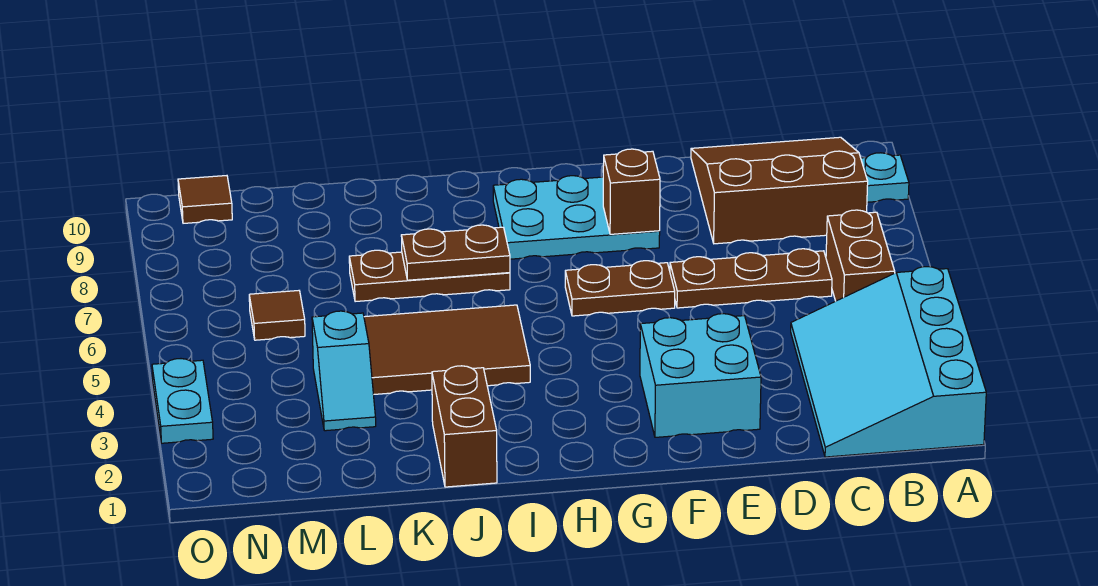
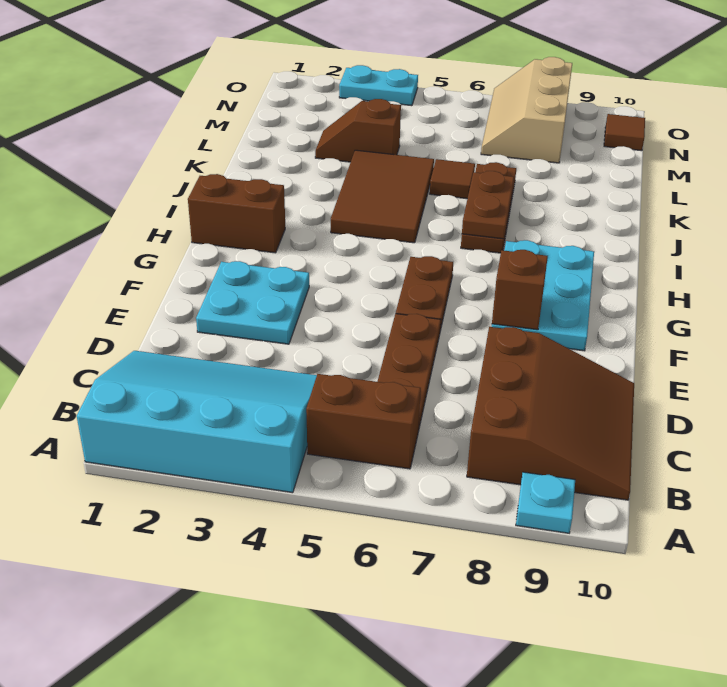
cyan 2x2 brick [640,314,761,437] -> cyan 2x2 plate [196,261,309,344]
brown 1x2 brick [432,366,497,487] -> brown 1x2 brick moved to [188,174,285,253]
cyan 1x2 slope [312,311,376,431] -> brown 1x2 slope [315,99,401,162]
brown 1x1 tile [249,291,305,340] -> brown 1x1 tile moved to [430,159,475,199]
none -> tan 2x3 slope [481,57,572,163]

